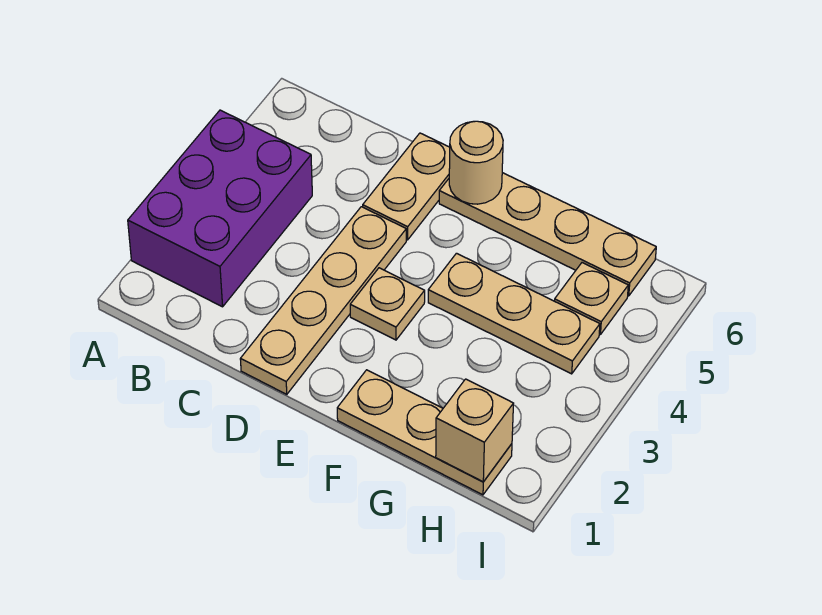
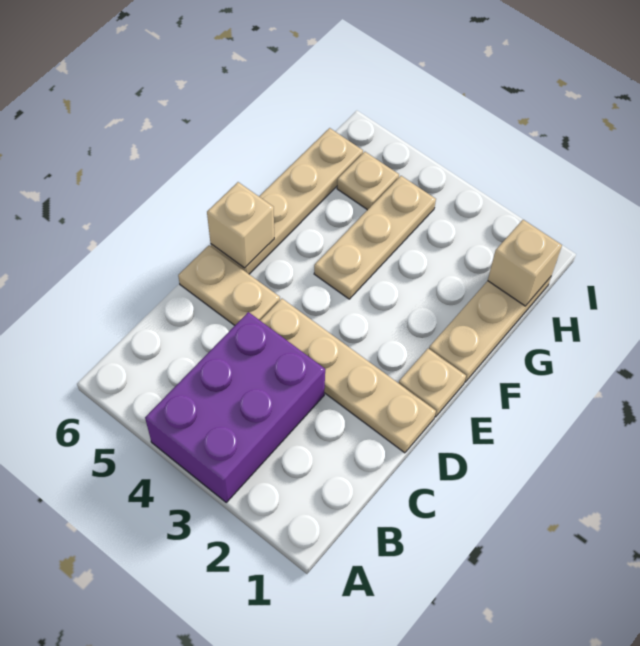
purple 2x3 brick [128,110,312,307] -> purple 2x3 brick turned to [145,312,325,502]
tan 1x1 plate [350,268,425,340] -> tan 1x1 plate moved to [399,349,466,417]
tan 1x1 round brick [449,121,503,204] -> tan 1x1 brick [207,182,274,268]

